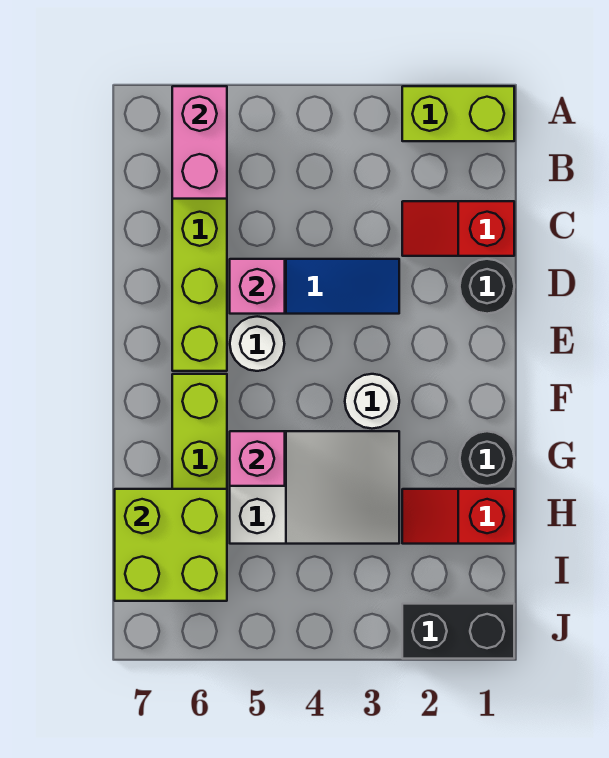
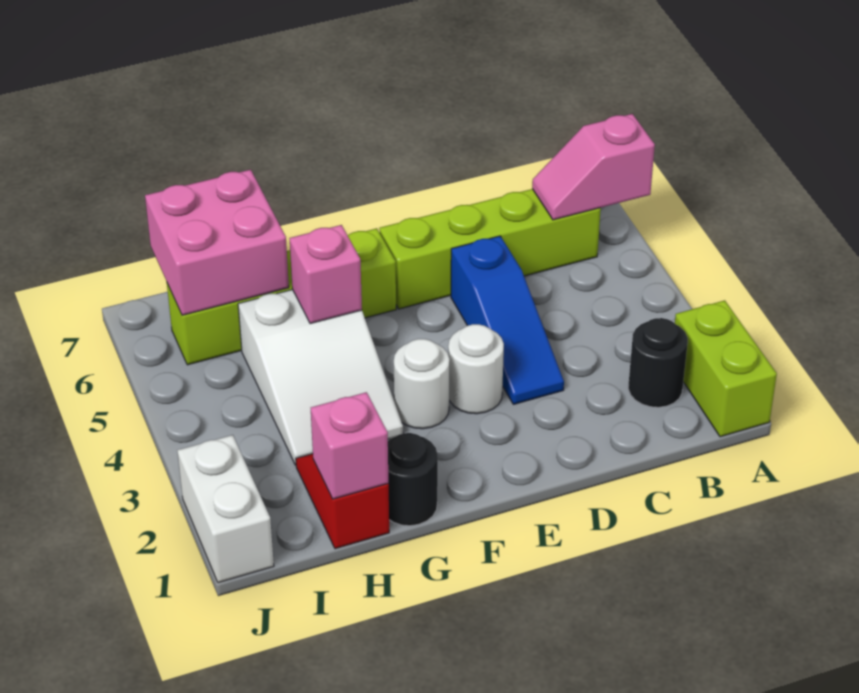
pink 1x2 brick [172,86,227,199] -> pink 1x2 slope [532,114,655,220]
red 1x2 slope [402,201,514,256] -> none
black 1x1 round brick [460,259,514,314] -> black 1x1 round brick moved to [628,318,688,407]
pink 1x1 brick [230,259,285,314] -> pink 1x1 brick moved to [311,392,388,499]
white 1x1 round brick [230,316,284,371] -> white 1x1 round brick moved to [448,324,504,414]
lime 2x2 brick [115,489,227,601] -> pink 2x2 brick [145,170,289,315]
black 1x2 brick [402,604,514,659] -> white 1x2 brick [177,435,274,583]

